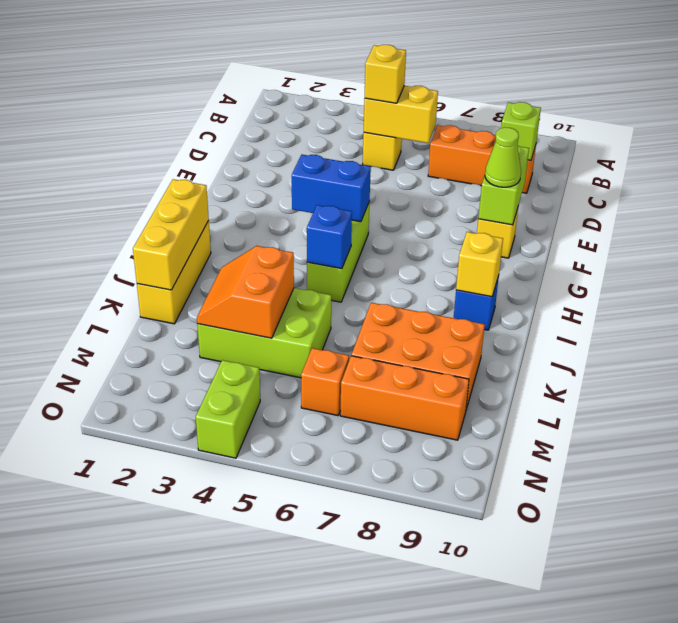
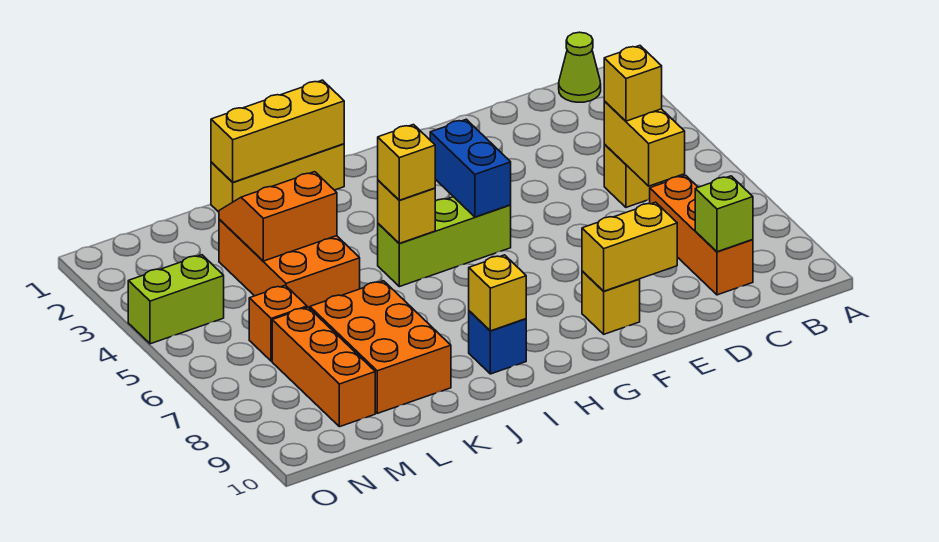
lime 1x2 brick [478,146,529,225] -> yellow 1x2 brick [582,202,677,291]
lime 1x1 cone [485,127,521,187] -> lime 1x1 cone moved to [559,32,601,102]
blue 1x1 brick [307,205,352,269] -> yellow 1x1 brick [378,180,435,243]
none -> yellow 1x1 brick [378,125,435,200]
lime 2x3 brick [197,288,331,378] -> orange 2x3 brick [219,219,360,308]

